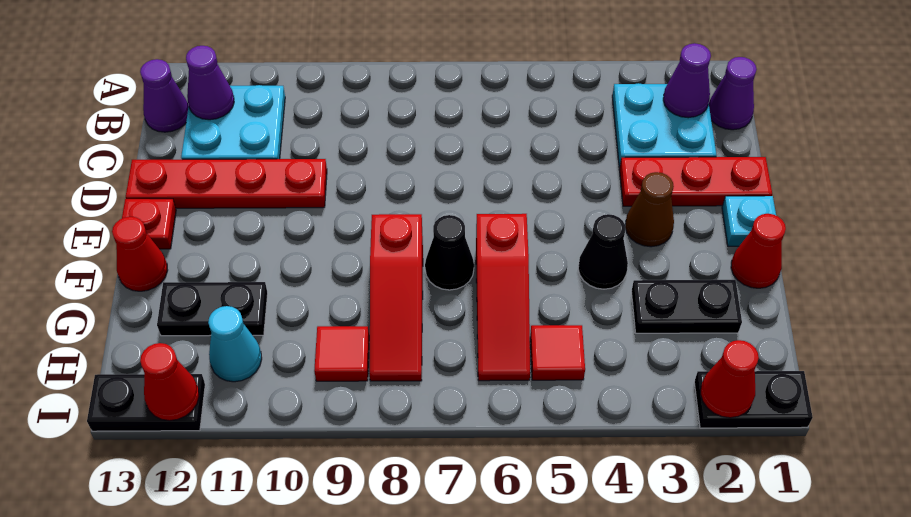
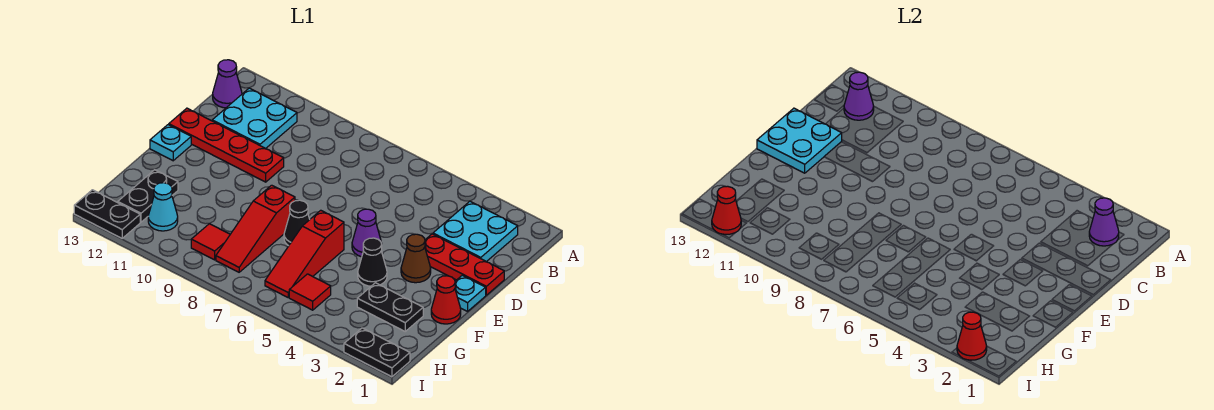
purple 1x1 cone [709,57,757,130] -> purple 1x1 cone moved to [352,209,381,257]
none -> cyan 2x2 plate [757,108,842,173]
red 1x1 plate [122,199,176,249] -> cyan 1x1 plate [150,125,191,161]
red 1x1 cone [112,217,168,291] -> none
black 1x2 plate [157,282,268,336] -> black 1x2 plate turned to [118,170,178,222]

